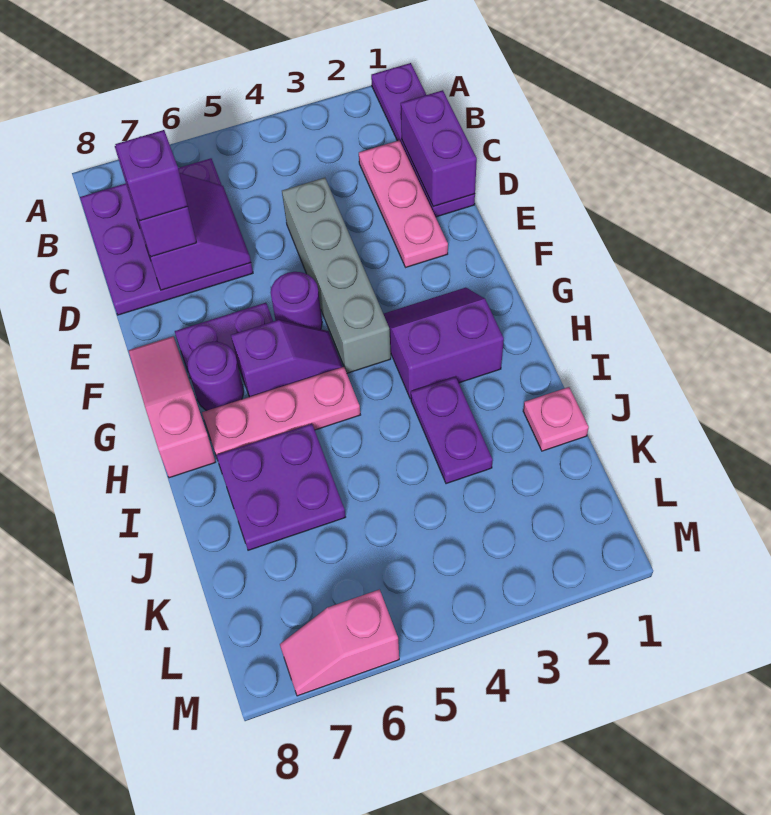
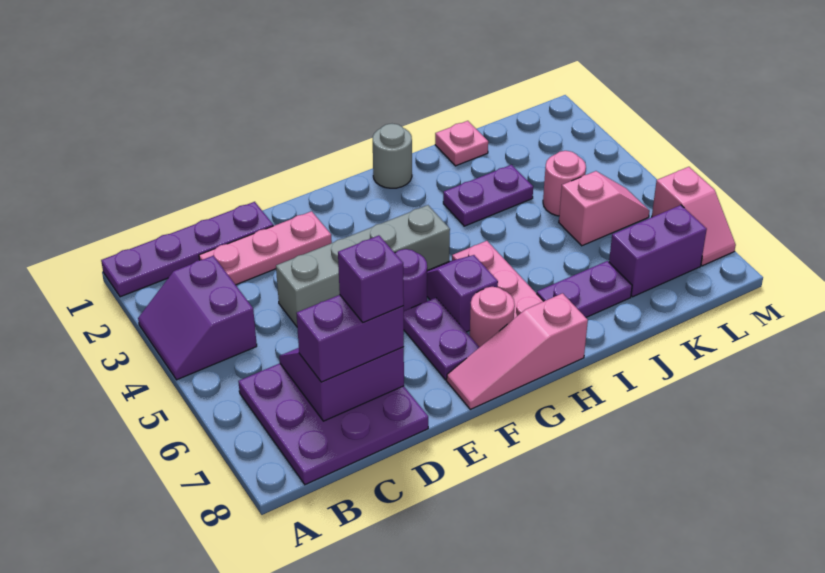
purple 1x2 brick [401,90,477,207] -> purple 1x2 brick moved to [609,205,707,297]
purple 2x2 slope [384,288,504,399] -> purple 2x2 slope moved to [138,256,257,380]
purple 1x1 round brick [188,342,244,411] -> pink 1x1 round brick [470,287,515,347]
none -> grey 1x1 round brick [373,124,412,188]
purple 2x2 plate [216,424,345,550] -> purple 1x2 plate [537,261,632,317]
none -> pink 1x1 round brick [543,151,586,216]
none -> pink 1x2 slope [559,171,650,246]

